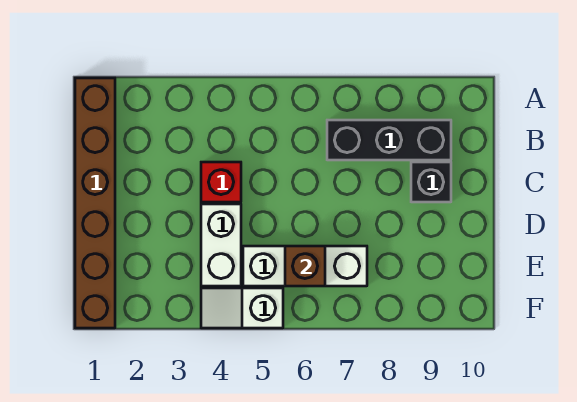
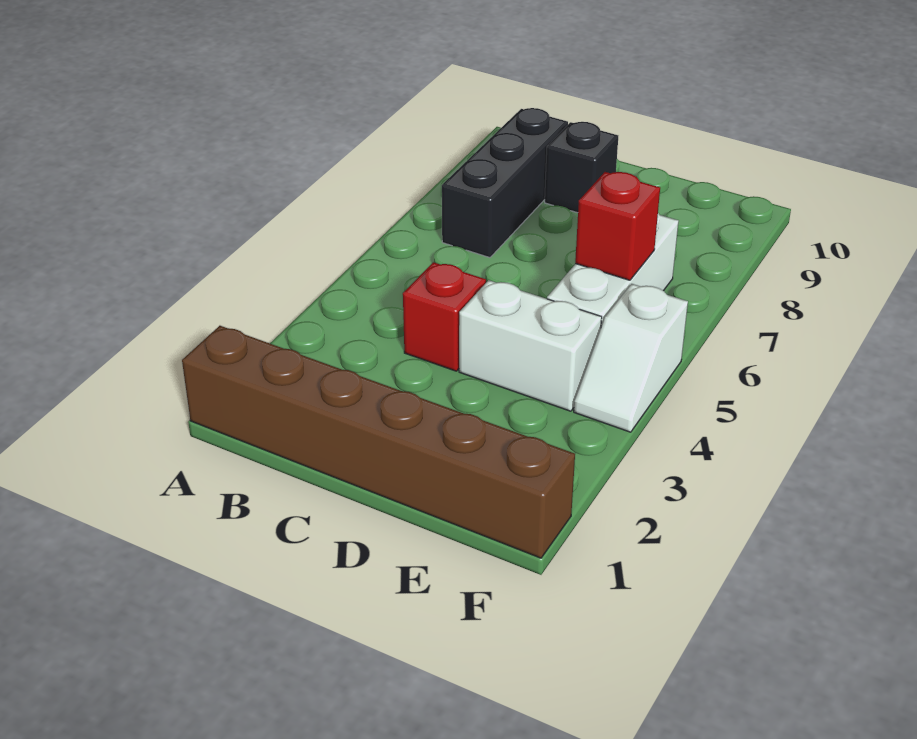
brown 1x1 brick [285,246,325,286] -> red 1x1 brick [575,172,660,280]

